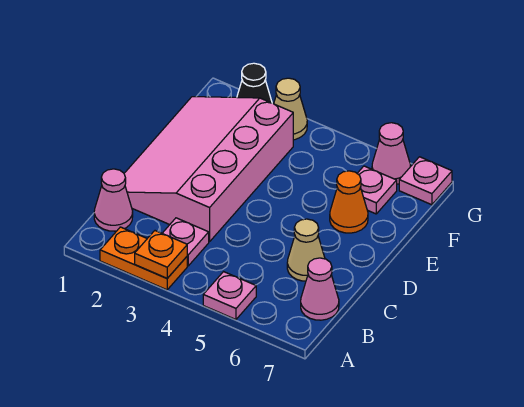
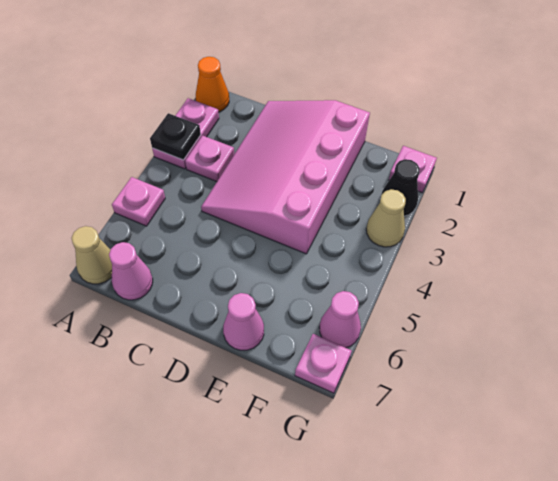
orange 1x2 plate [100,227,187,290] -> pink 1x2 plate [152,98,219,169]
orange 1x1 plate [135,231,187,278] -> black 1x1 plate [150,113,201,160]
pink 1x1 cone [94,169,133,231] -> pink 1x1 cone moved to [223,293,264,350]
pink 3x4 slope [124,97,293,242] -> pink 3x4 slope turned to [201,100,370,254]
tan 1x1 cone [287,219,325,281] -> tan 1x1 cone moved to [72,226,112,284]
orange 1x1 cone [330,171,368,233] -> orange 1x1 cone moved to [196,57,229,112]
pink 1x1 plate [357,166,397,214] -> pink 1x1 plate moved to [389,146,437,193]

